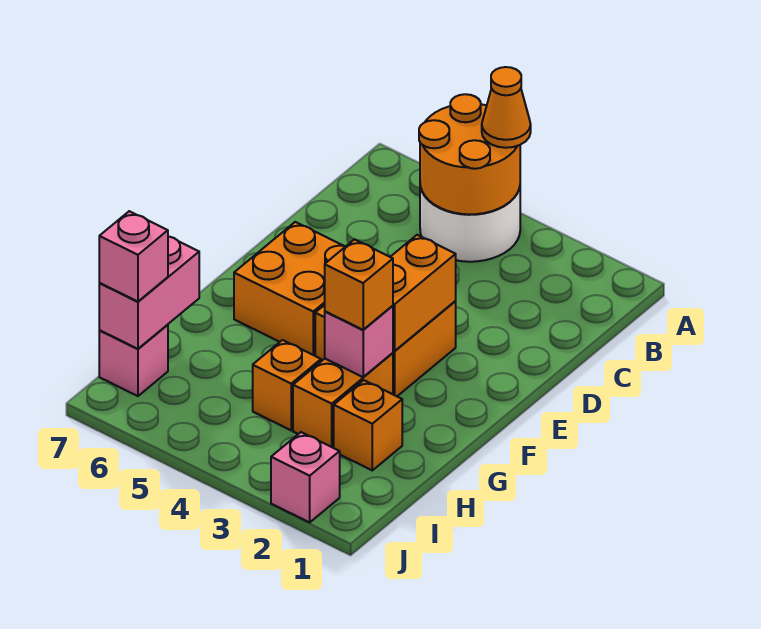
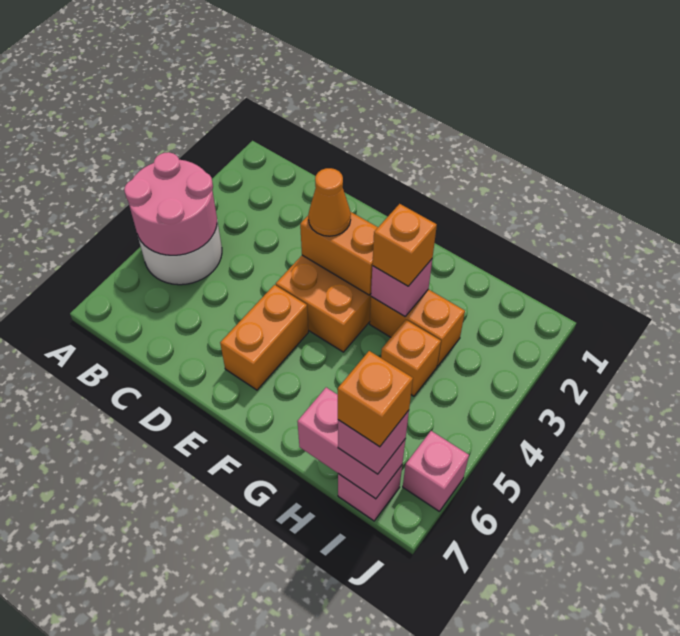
orange 2x2 round brick [419,94,520,214] -> pink 2x2 round brick [124,152,217,255]
orange 1x1 cone [482,67,531,148] -> orange 1x1 cone moved to [308,168,351,236]
orange 2x2 brick [234,222,346,356] -> orange 1x2 brick [220,285,308,390]
orange 1x1 brick [334,380,402,470] -> orange 1x1 brick moved to [338,351,413,447]
pink 1x1 brick [271,432,340,522] -> pink 1x1 brick moved to [403,431,469,511]

